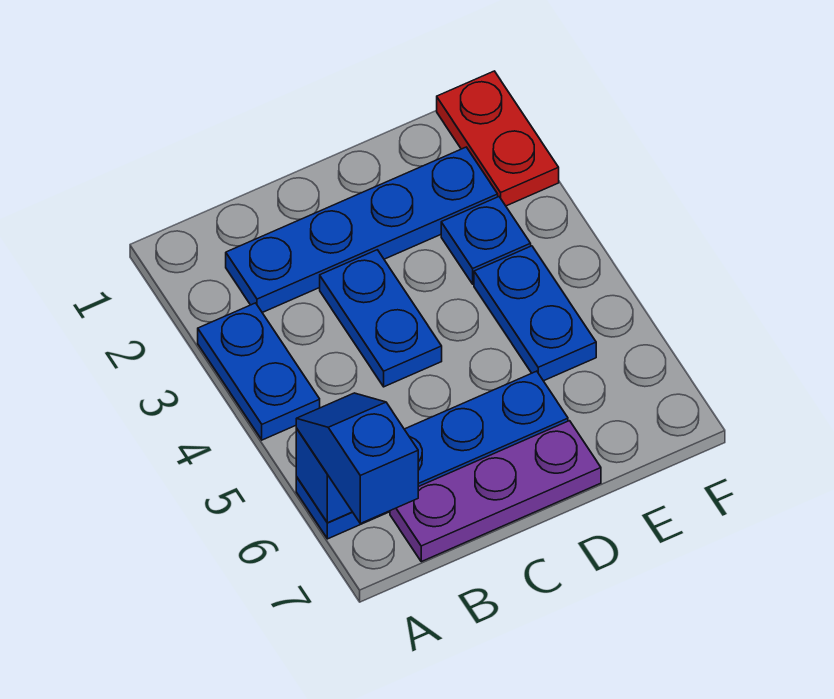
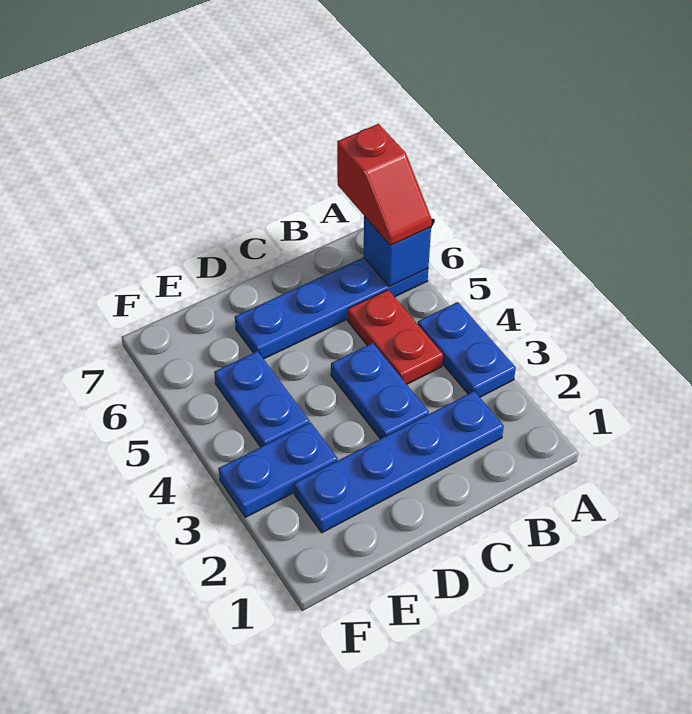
blue 1x2 slope [296,393,418,523] -> red 1x2 slope [337,124,432,245]
purple 1x3 plate [390,421,601,562] -> none
blue 1x1 plate [441,197,531,284] -> blue 1x2 plate [218,422,338,517]
red 1x2 plate [437,71,559,206] -> red 1x2 plate moved to [348,290,443,384]

